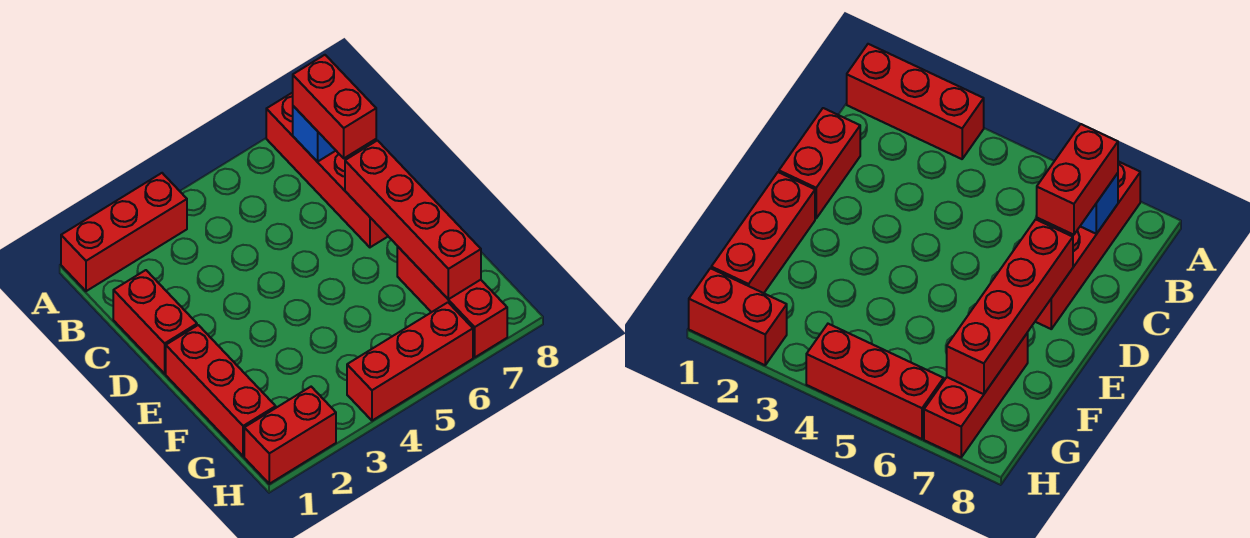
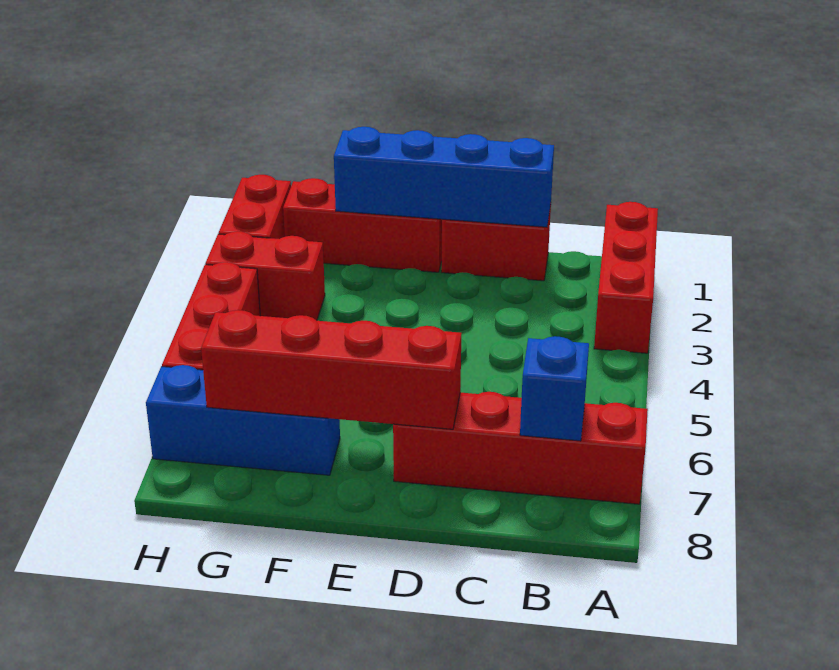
red 1x2 brick [293,55,376,158] -> red 1x2 brick moved to [205,231,325,320]
none -> blue 1x4 brick [334,127,554,227]
red 1x3 brick [397,246,507,357] -> blue 1x3 brick [146,365,340,475]

